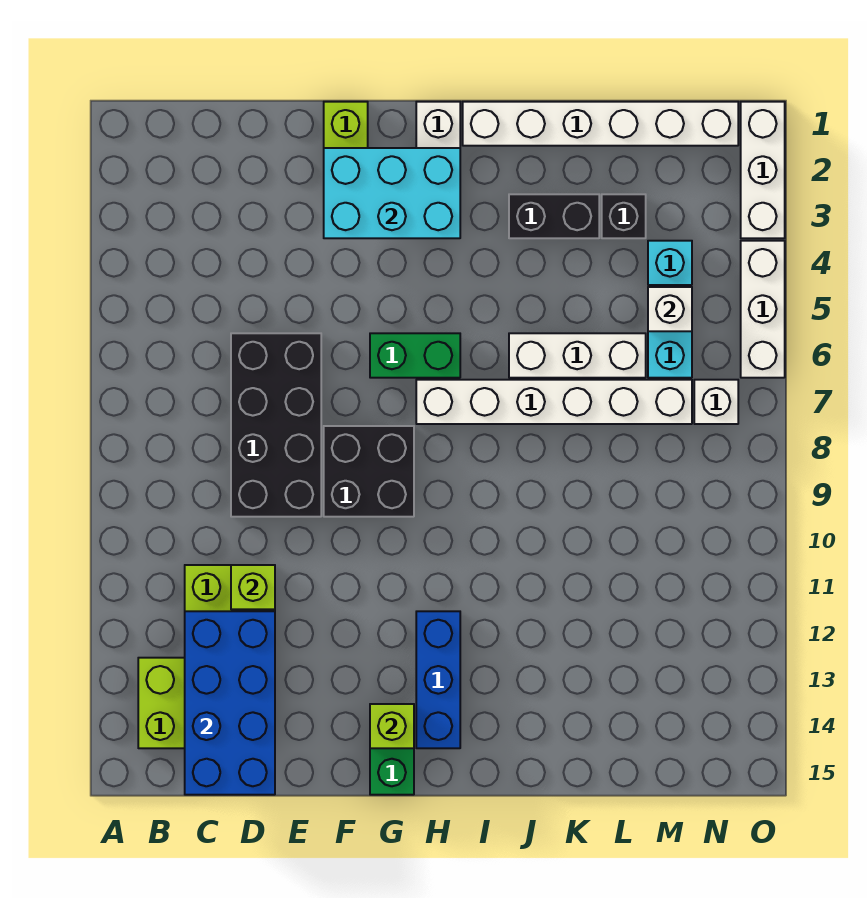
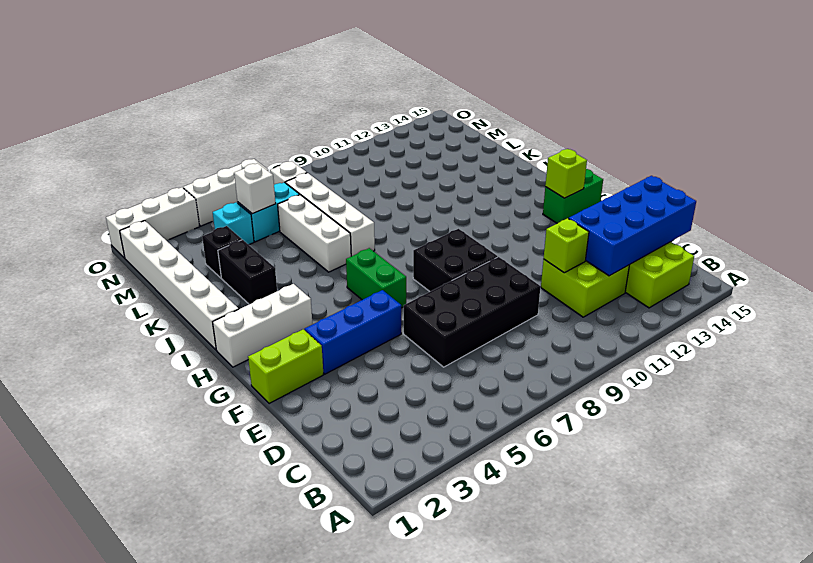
cyan 2x3 brick [324,148,460,238] -> none
white 1x6 brick [416,380,692,424] -> white 1x4 brick [286,173,375,256]
blue 1x3 brick [416,611,460,748] -> blue 1x3 brick moved to [305,290,401,374]

